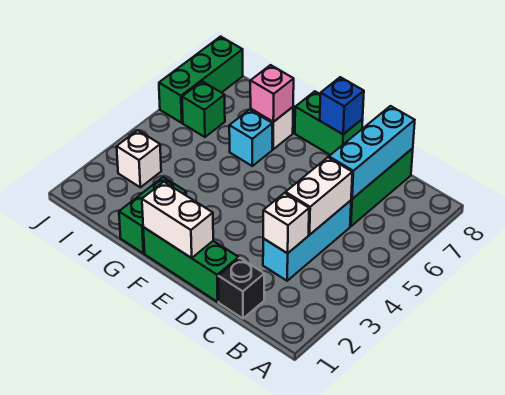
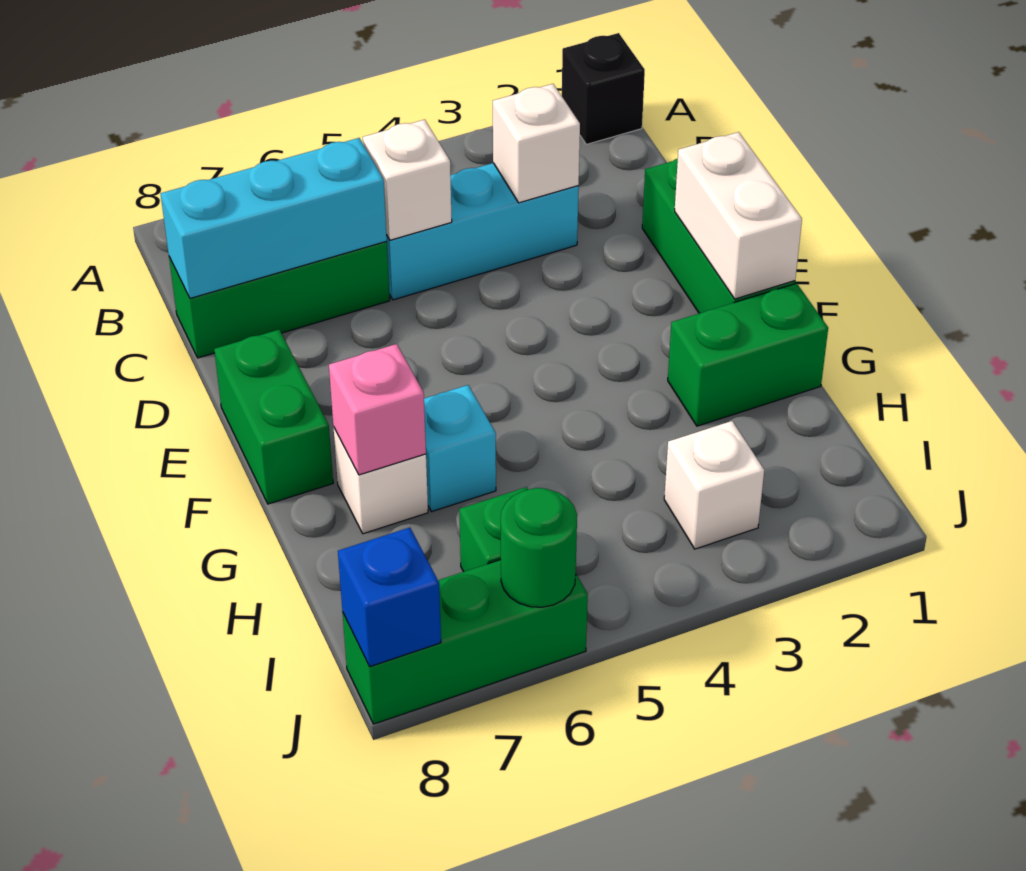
black 1x1 brick [218,258,264,319] -> black 1x1 brick moved to [562,33,645,144]
white 1x2 brick [286,157,352,235] -> white 1x1 brick [363,120,452,240]
blue 1x1 brick [320,77,364,134] -> blue 1x1 brick moved to [338,528,441,667]
none -> green 1x1 round brick [501,488,577,607]

